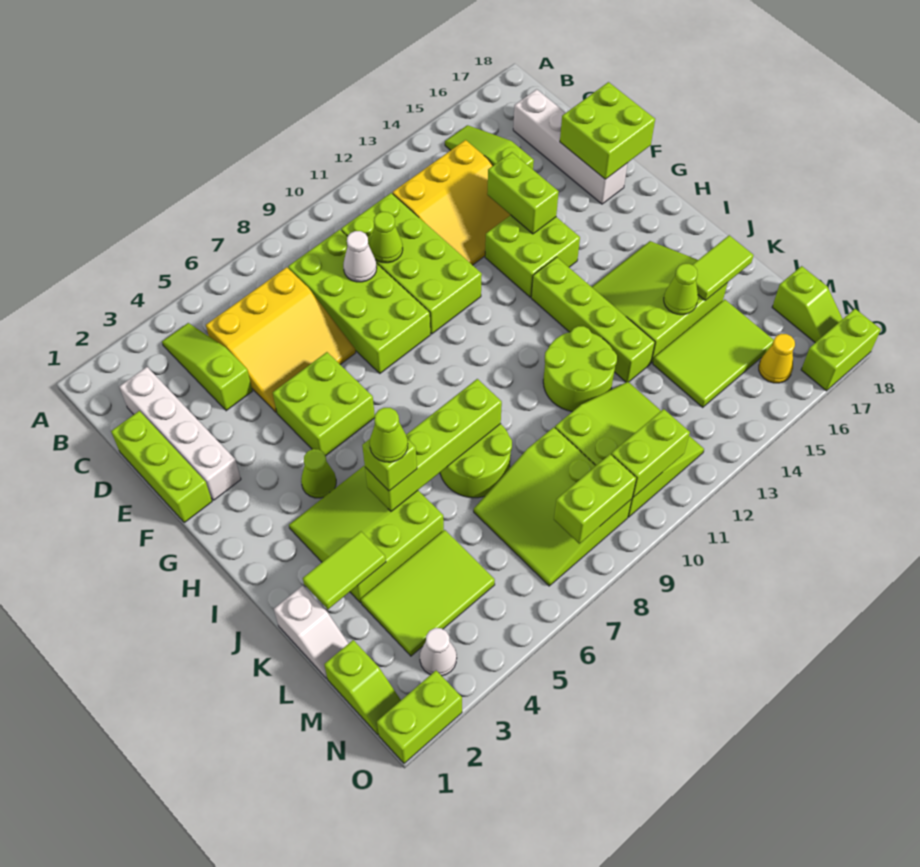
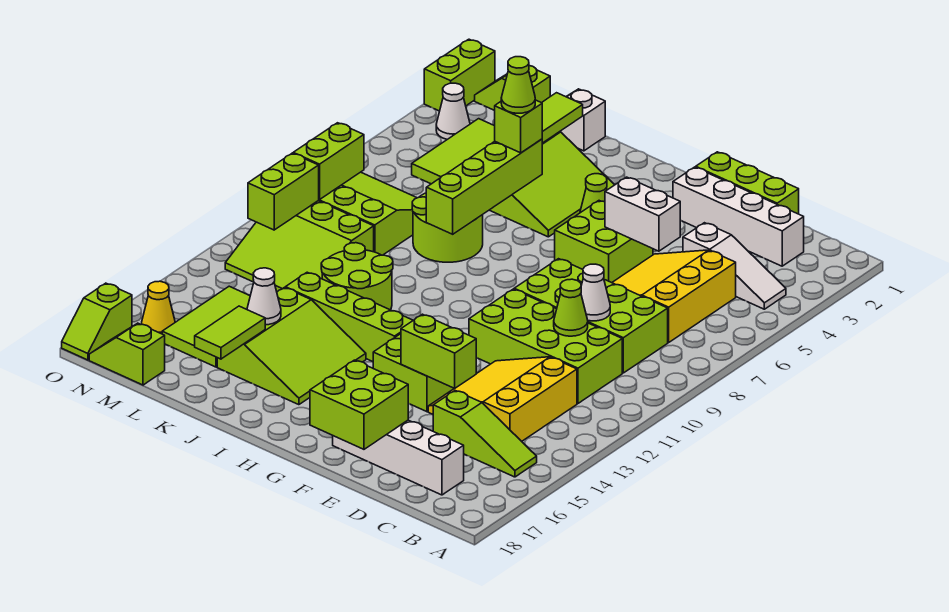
lime 1x3 slope [162,323,252,411] -> white 1x3 slope [683,223,786,309]
none -> white 1x2 brick [605,177,680,251]
lime 1x1 cone [664,264,698,315] -> white 1x1 cone [247,268,281,325]
lime 1x2 brick [801,309,881,391] -> lime 1x2 slope [62,283,132,360]

